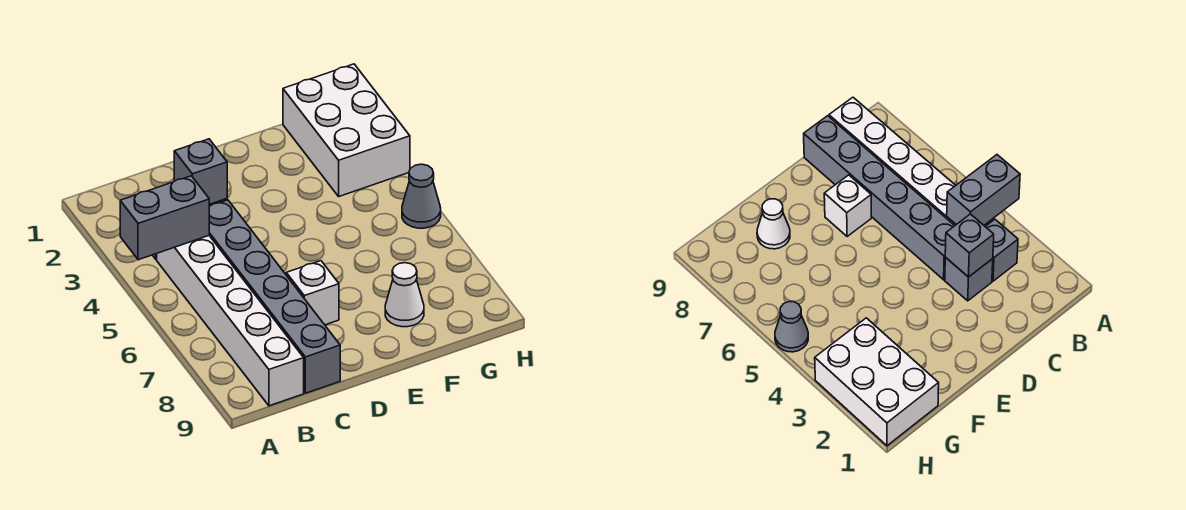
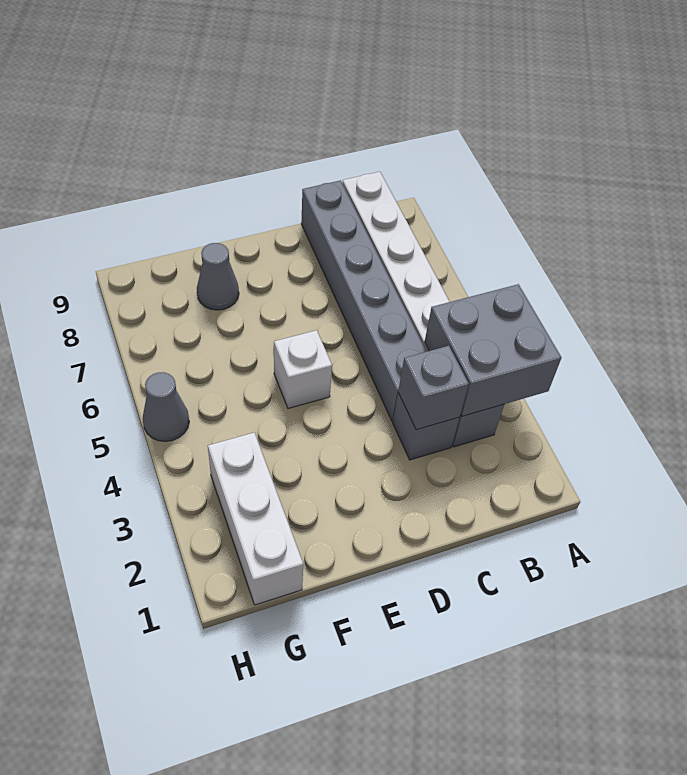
grey 1x2 brick [120,176,210,260] -> grey 2x2 brick [425,284,561,416]
white 1x1 brick [286,261,339,325] -> white 1x1 brick moved to [274,330,332,408]
white 1x1 cone [385,263,424,327] -> grey 1x1 cone [197,243,239,310]
white 2x3 brick [283,64,410,196] -> white 1x3 brick [208,433,303,605]

